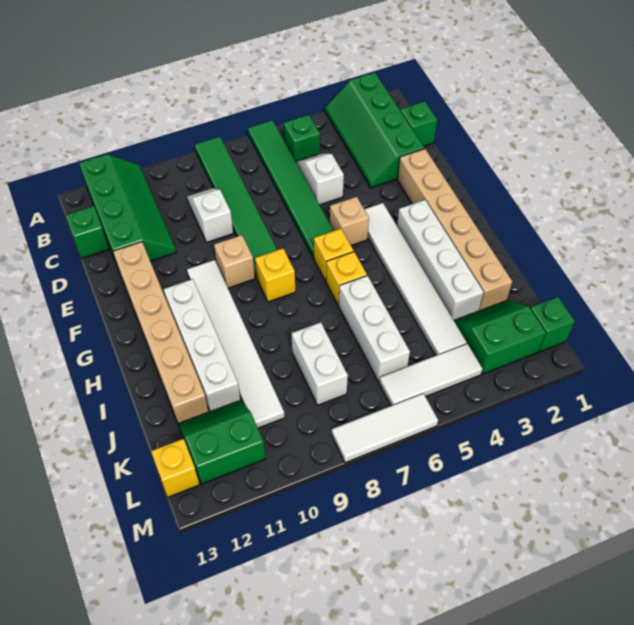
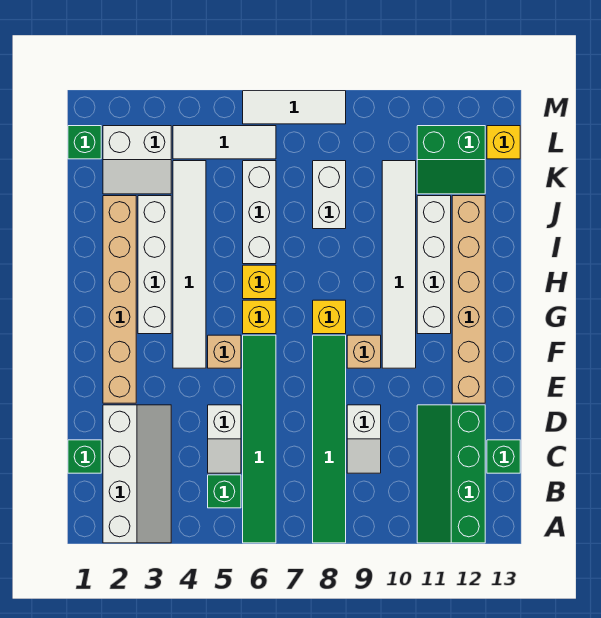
green 2x4 slope [325,73,424,188] -> white 2x4 slope [103,405,171,543]
green 2x2 slope [454,300,546,374] -> white 2x2 slope [103,126,171,194]

